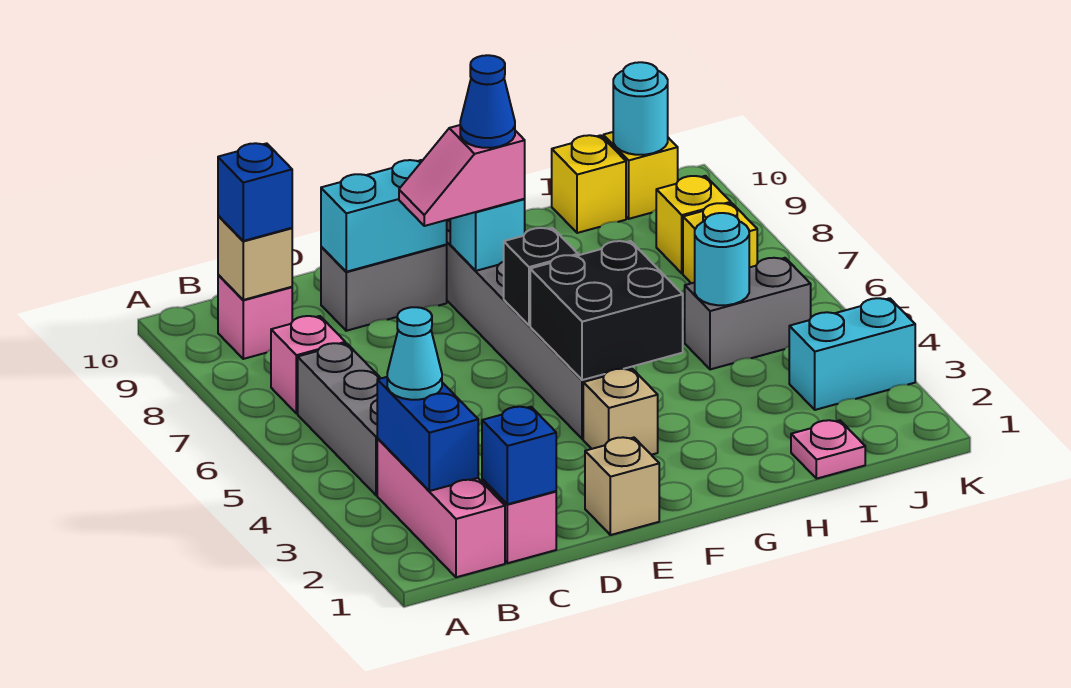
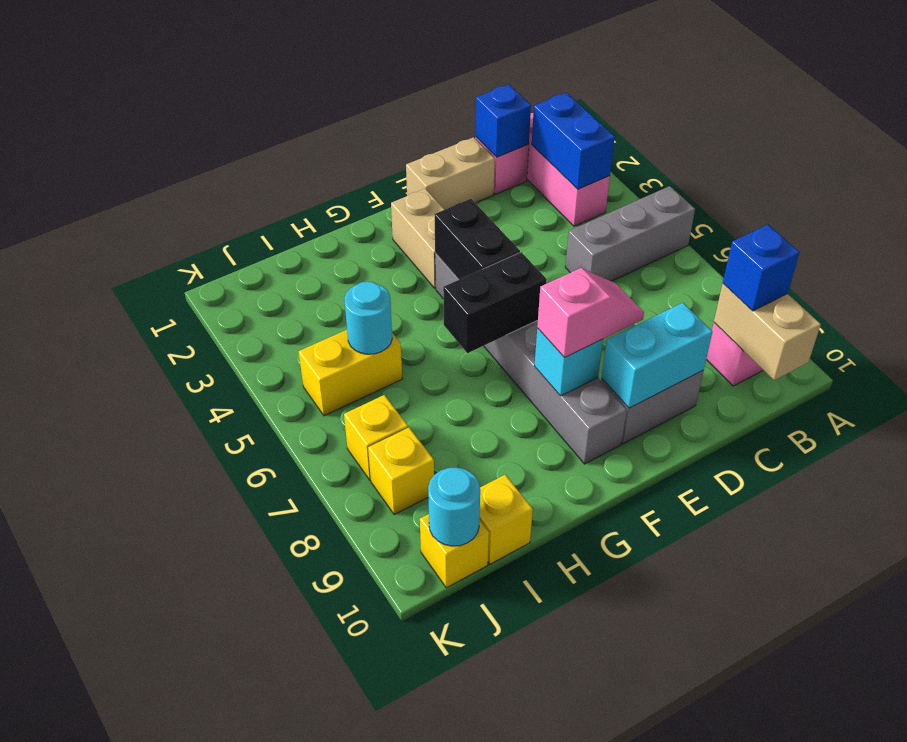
cyan 1x1 cone [387,307,442,400] -> none
grey 1x3 brick [298,343,381,495] -> grey 1x3 brick turned to [565,186,695,281]
pink 1x1 brick [271,316,345,414] -> none
tan 1x1 brick [218,216,292,300] -> tan 1x2 brick [714,284,821,380]
tan 1x1 brick [585,437,659,535] -> tan 1x2 brick [406,137,495,209]
tan 1x1 brick [583,369,658,455] -> tan 1x2 brick [391,189,445,288]
black 2x2 brick [530,241,683,380] -> black 1x2 brick [435,199,520,280]
black 1x1 brick [504,228,578,325] -> black 1x2 brick [443,252,547,353]
blue 1x1 cone [460,55,515,148] -> none
pink 1x1 plate [791,420,865,479] -> none
grey 1x2 brick [685,258,811,369] -> yellow 1x2 brick [299,330,402,416]
cyan 1x2 brick [789,298,915,410] -> none

